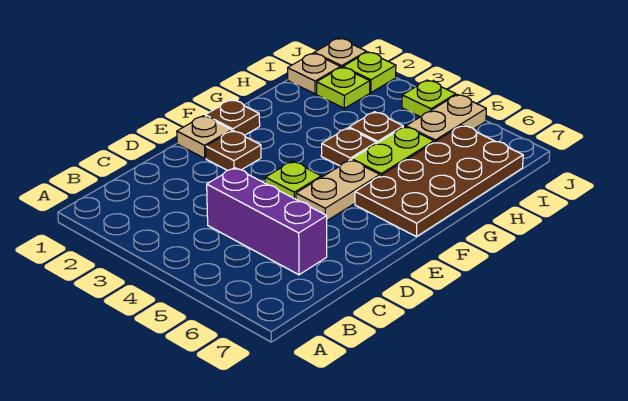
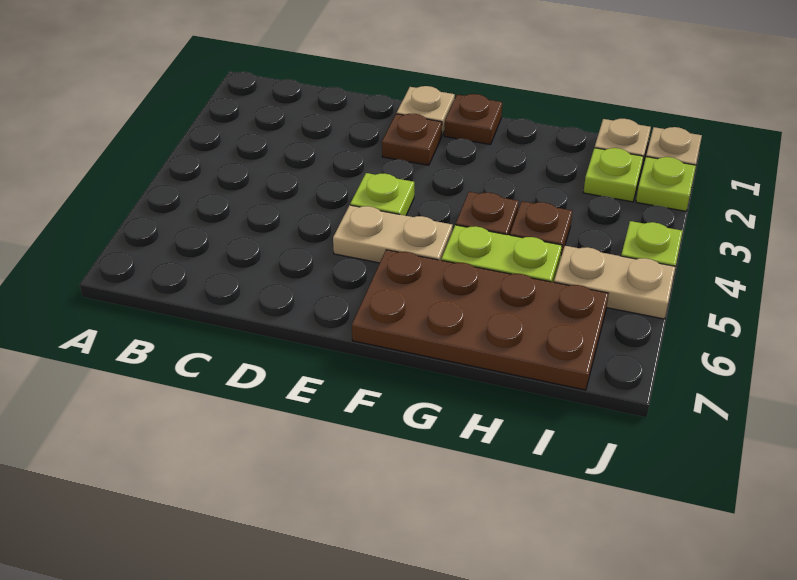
purple 1x3 brick [207,168,327,275] -> none

